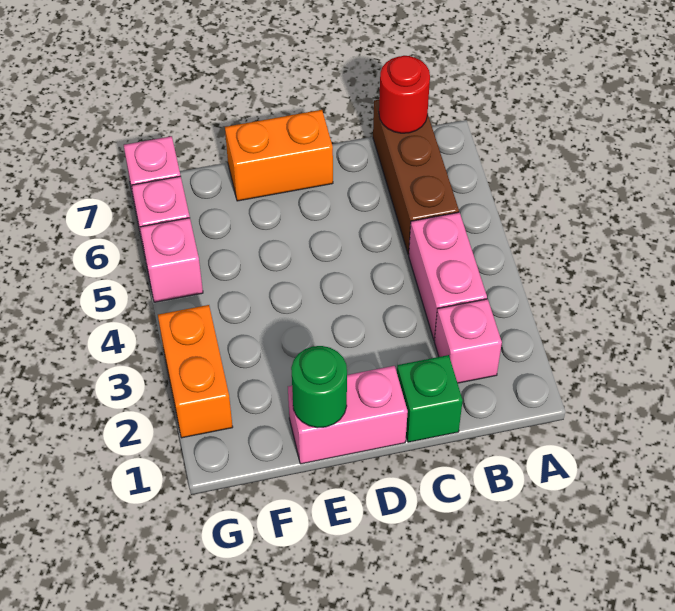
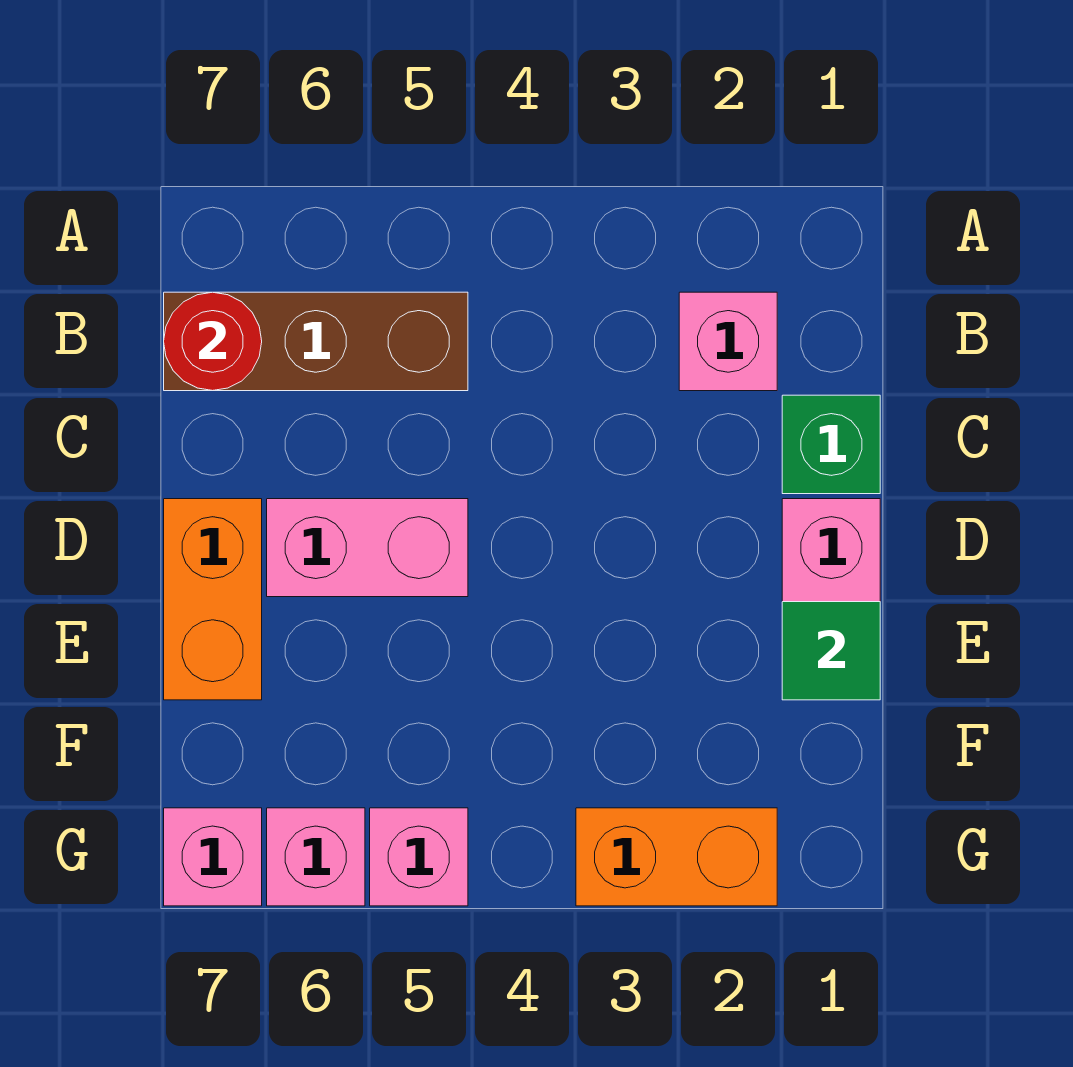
pink 1x2 brick [409,212,487,340] -> pink 1x2 brick moved to [267,499,468,597]
green 1x1 round brick [291,346,347,428] -> green 1x1 tile [782,602,880,700]

